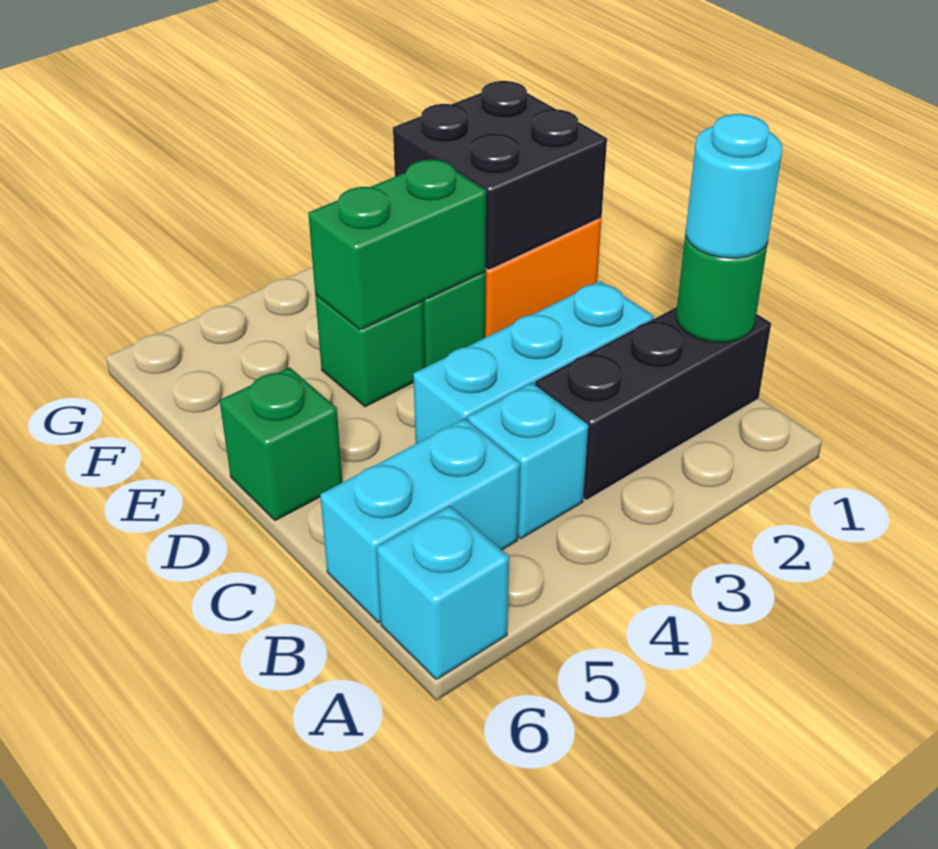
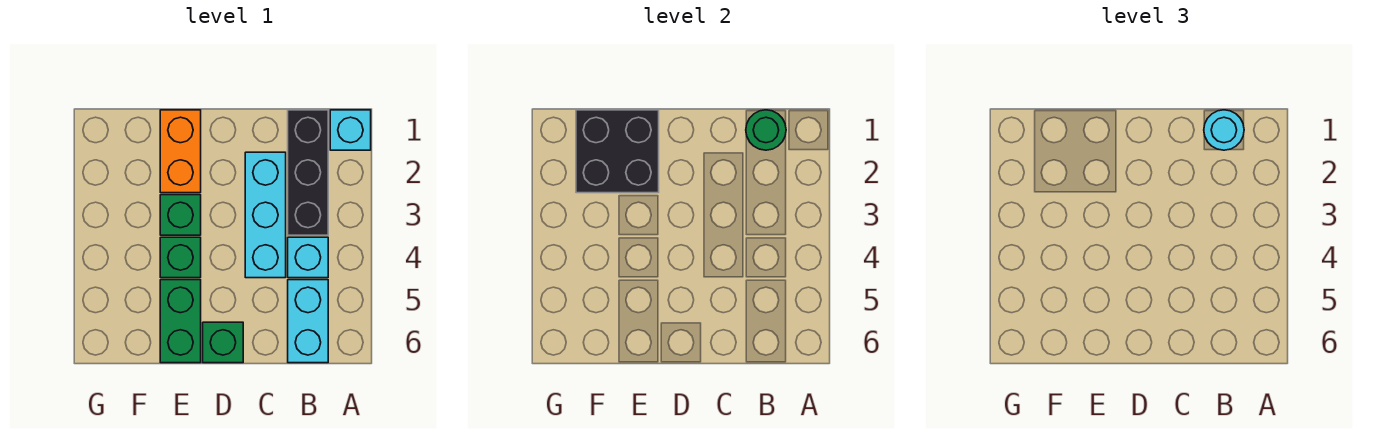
cyan 1x1 brick [377,506,509,680] -> cyan 1x1 brick moved to [330,110,371,150]
green 1x2 brick [308,159,486,330] -> green 1x2 brick moved to [160,280,201,363]

